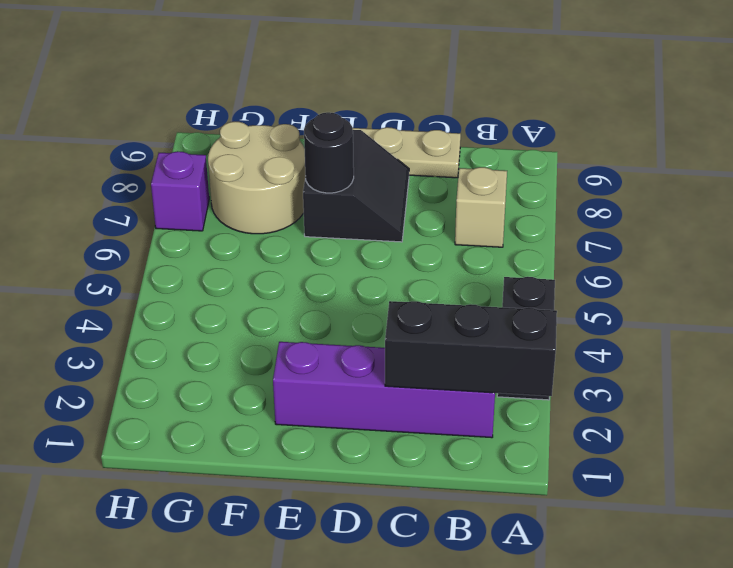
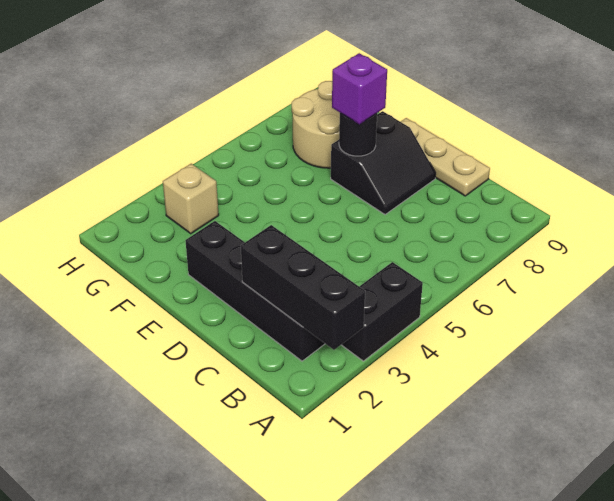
purple 1x4 brick [273,342,495,438] -> black 1x4 brick [185,221,325,361]
tan 1x1 brick [455,167,507,247] -> tan 1x1 brick moved to [163,164,219,234]
purple 1x1 brick [151,151,209,231] -> purple 1x1 brick moved to [332,53,387,124]

